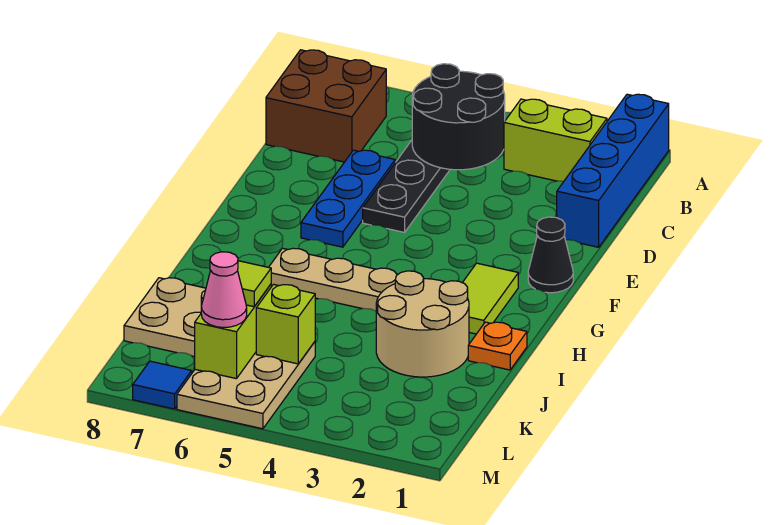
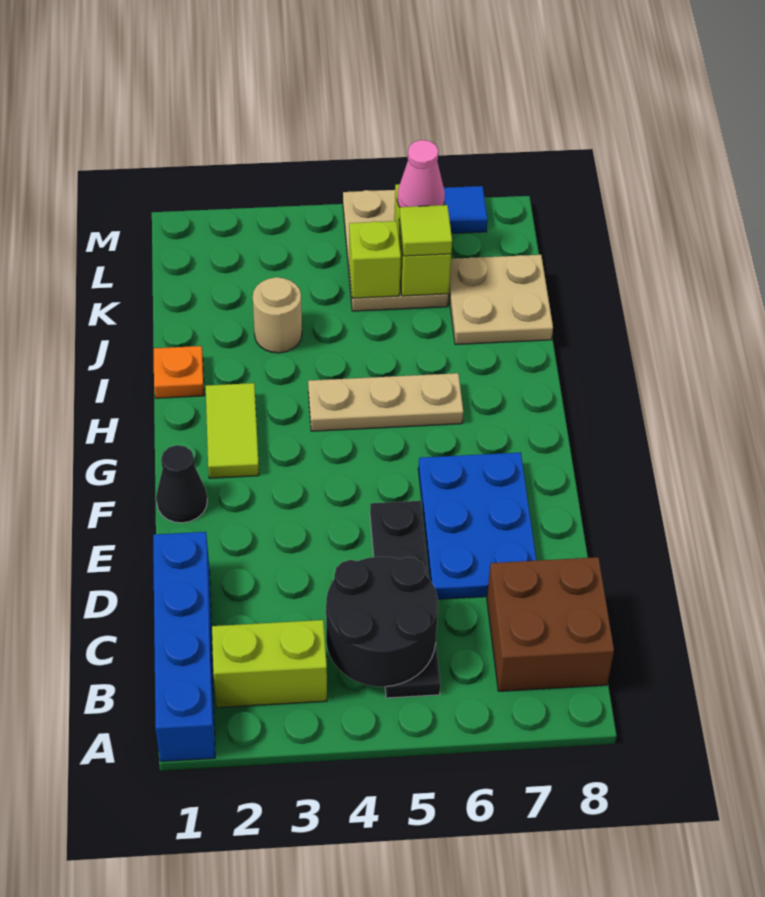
blue 1x3 plate [301,150,395,247] -> blue 2x3 plate [418,452,536,599]
tan 2x2 round brick [376,271,469,377] -> tan 1x1 round brick [253,277,302,353]

